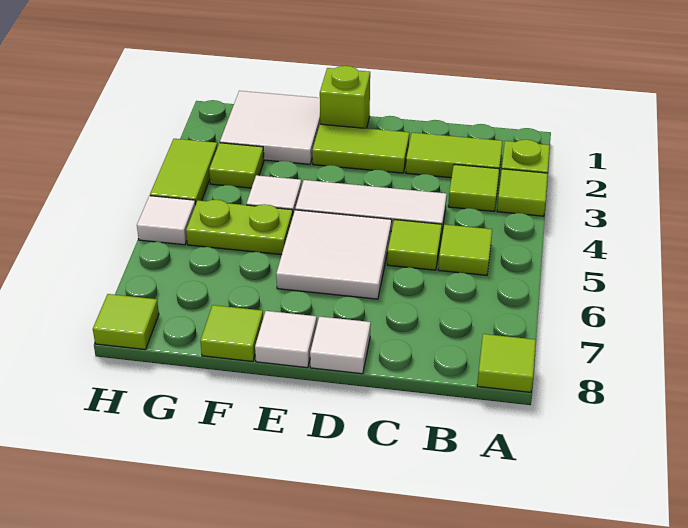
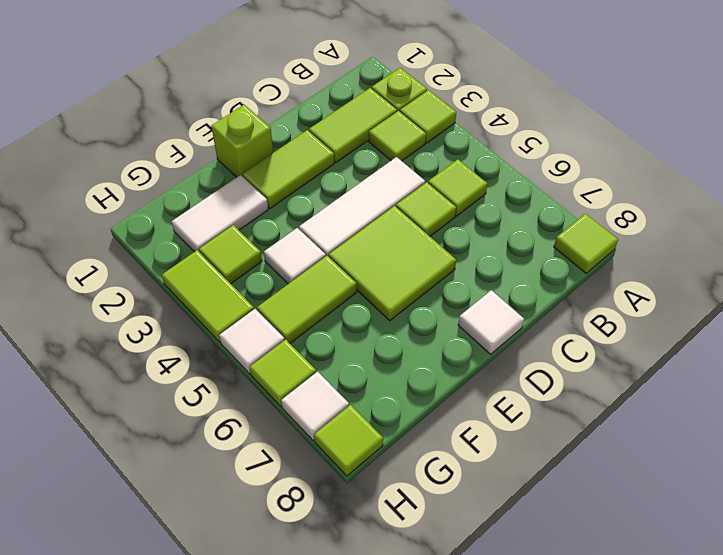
white 2x2 tile [276,210,392,299] -> lime 2x2 tile [329,206,456,321]
white 1x1 tile [255,311,317,368] -> white 1x1 tile moved to [281,372,349,441]
white 2x2 tile [220,91,320,164] -> white 1x2 tile [172,175,268,252]
lime 1x2 plate [186,200,293,255] -> lime 1x2 tile [257,256,357,343]
lime 1x1 tile [200,305,263,362] -> lime 1x1 tile moved to [250,340,316,407]

